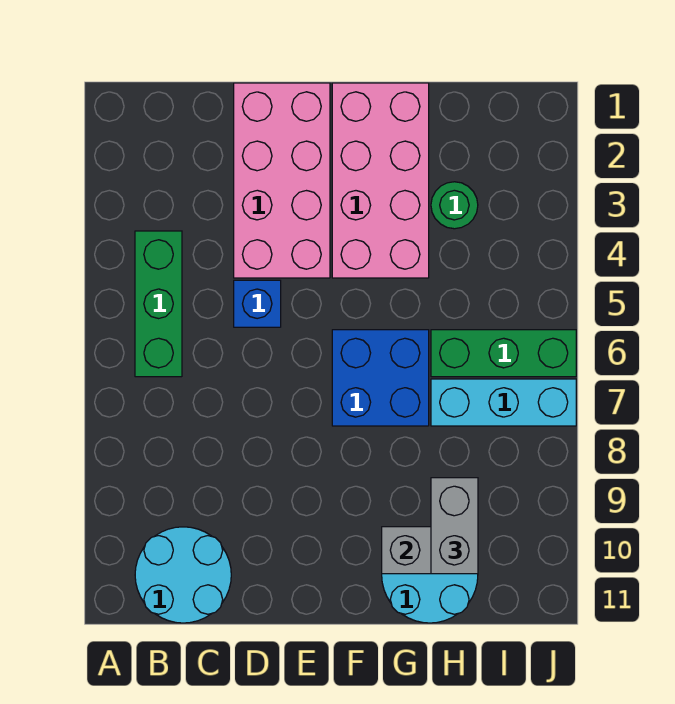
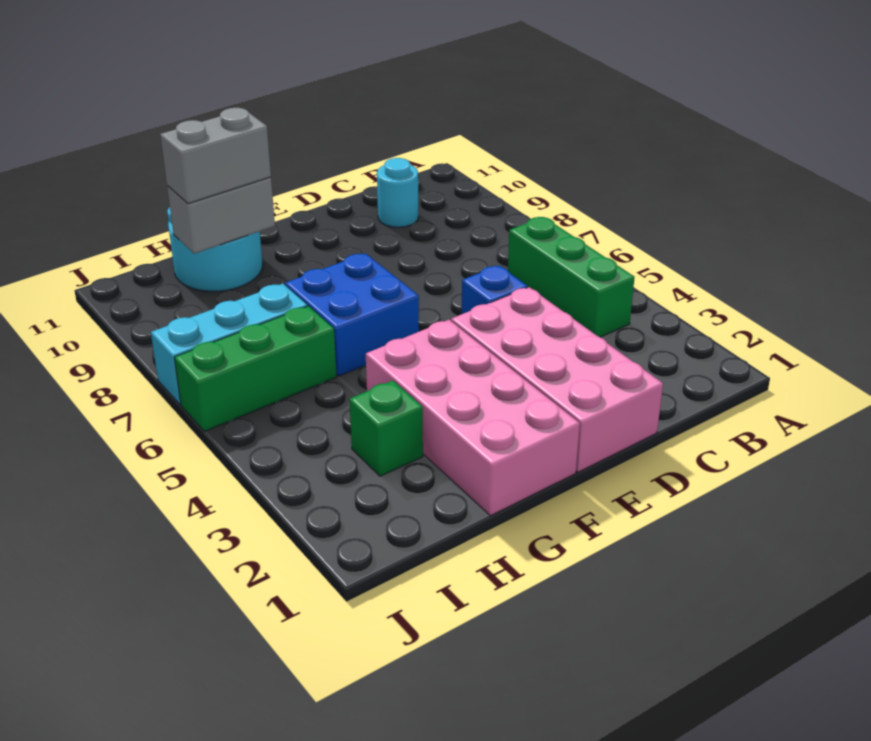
cyan 2x2 round brick [135,527,231,623] -> cyan 1x1 round brick [377,158,418,227]
green 1x1 round brick [431,182,478,229] -> green 1x1 brick [349,381,423,476]
grey 1x2 brick [431,478,478,574] -> grey 1x2 brick turned to [160,108,271,204]

